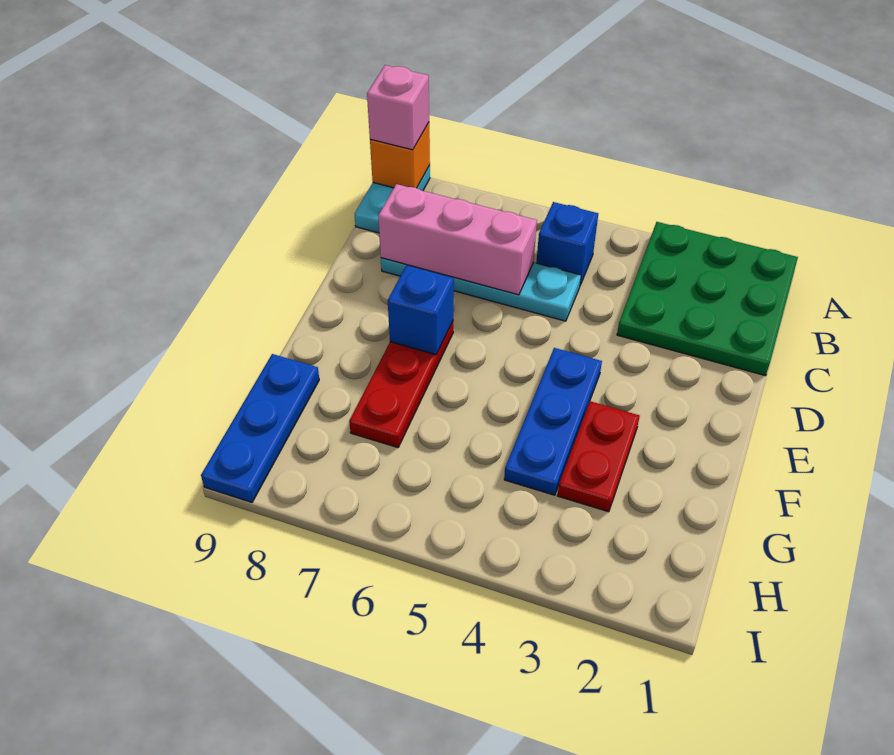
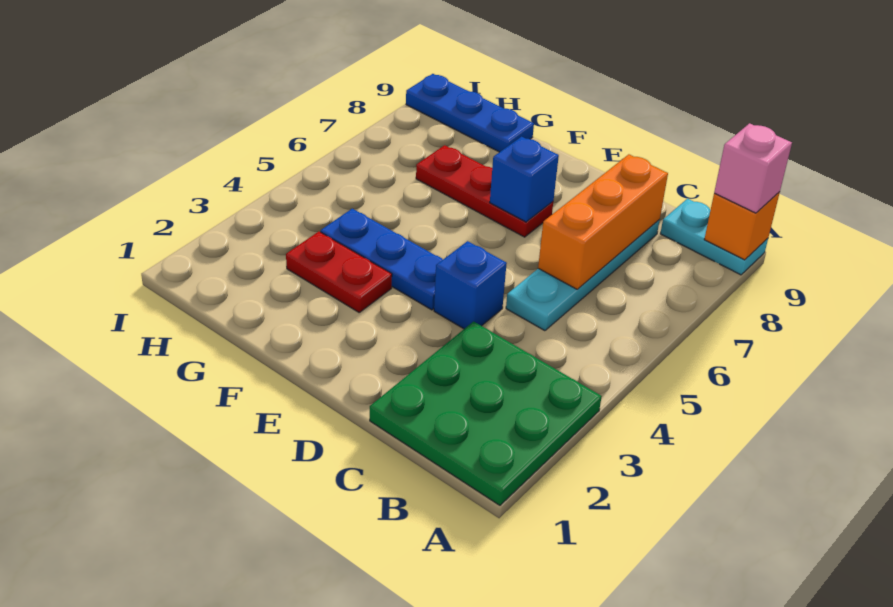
blue 1x1 brick [536,202,598,285] -> blue 1x1 brick moved to [434,241,507,329]
pink 1x3 brick [378,184,537,295] -> orange 1x3 brick [538,154,668,289]

